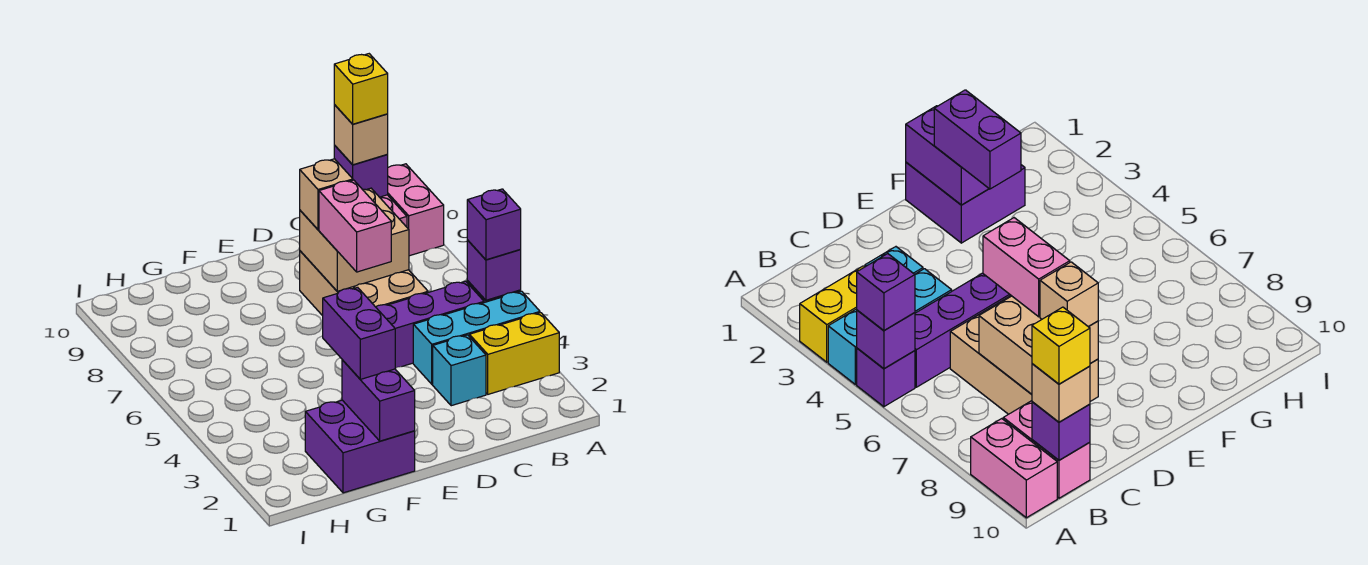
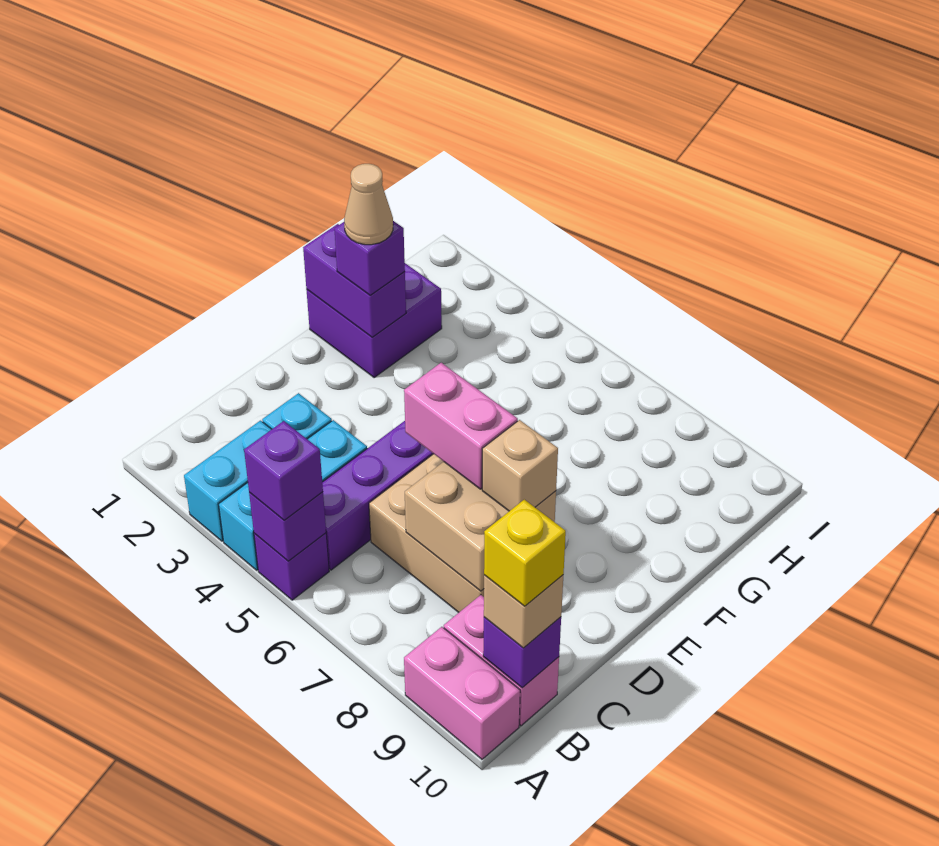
yellow 1x2 brick [469,313,559,394] -> cyan 1x2 brick [184,421,272,541]
purple 1x2 brick [323,287,395,379] -> purple 1x1 brick [334,221,405,295]
none -> tan 1x1 cone [344,164,393,245]

